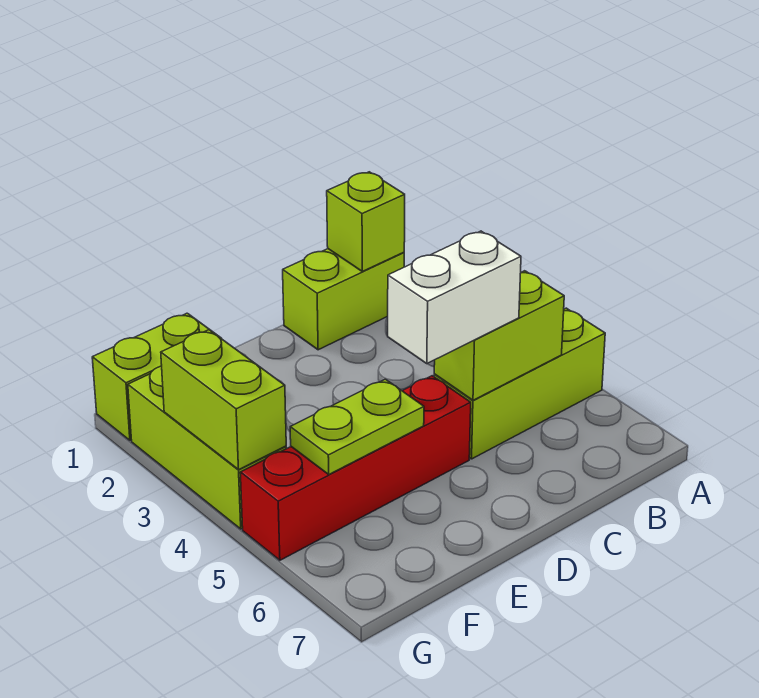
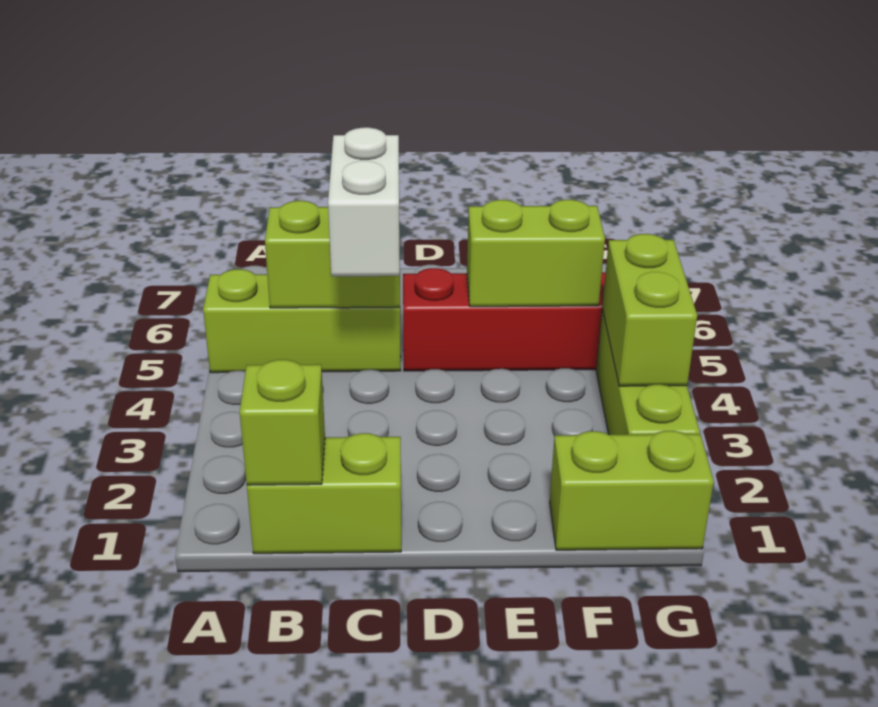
white 1x2 brick [388,231,521,364] -> white 1x2 brick turned to [328,127,400,276]
lime 1x2 plate [290,379,424,474] -> lime 1x2 brick [467,200,605,307]

